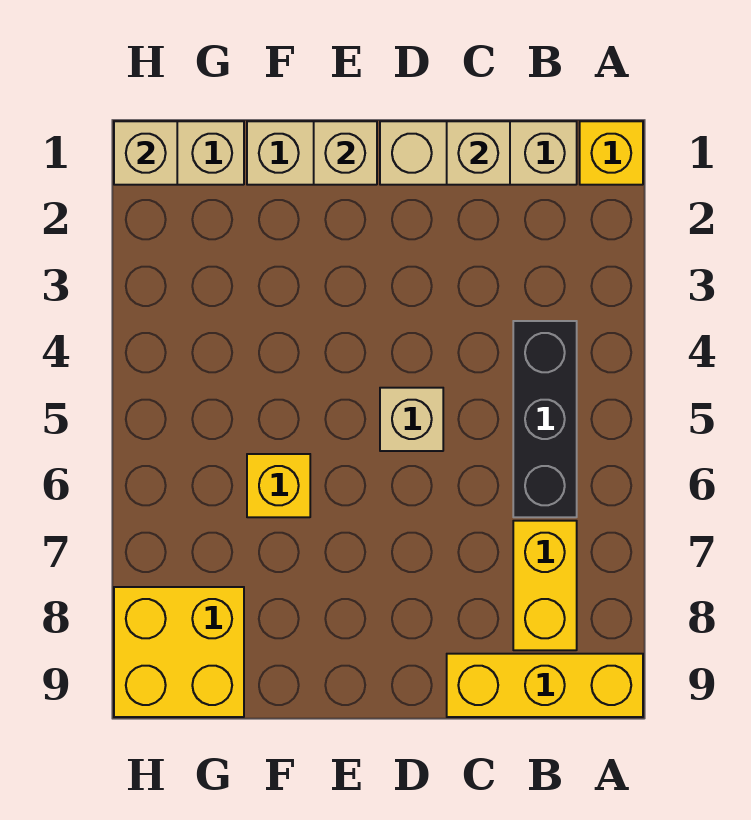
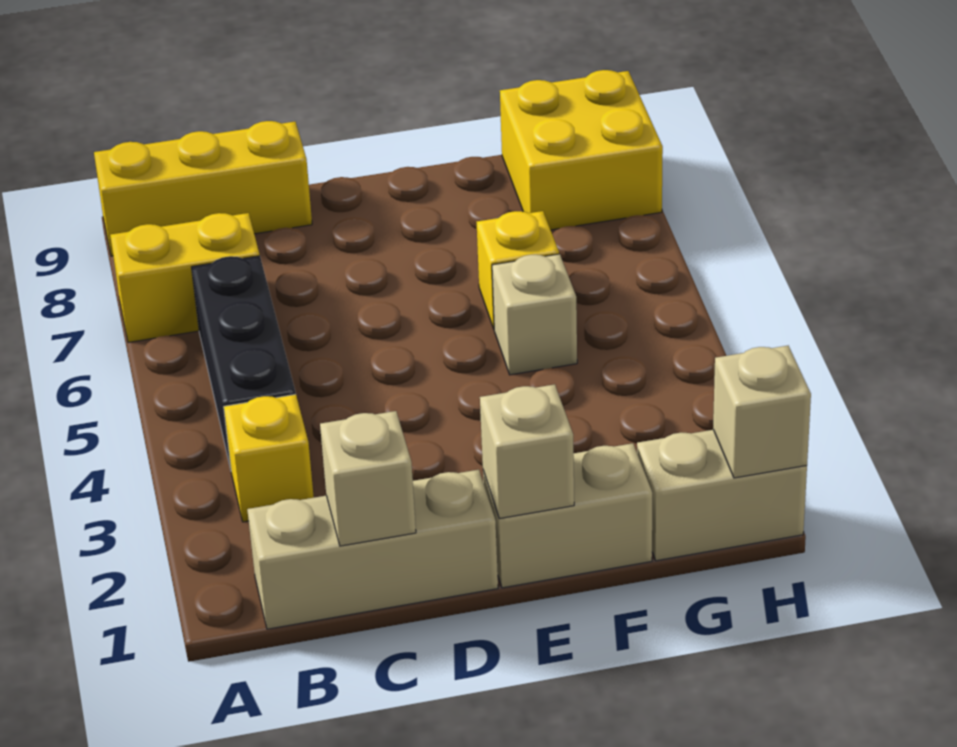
yellow 1x1 brick [580,121,643,185] -> yellow 1x1 brick moved to [224,394,314,522]
yellow 1x2 brick [513,521,577,650] -> yellow 1x2 brick turned to [110,213,260,342]
tan 1x1 brick [380,388,443,451] -> tan 1x1 brick moved to [492,254,577,375]

